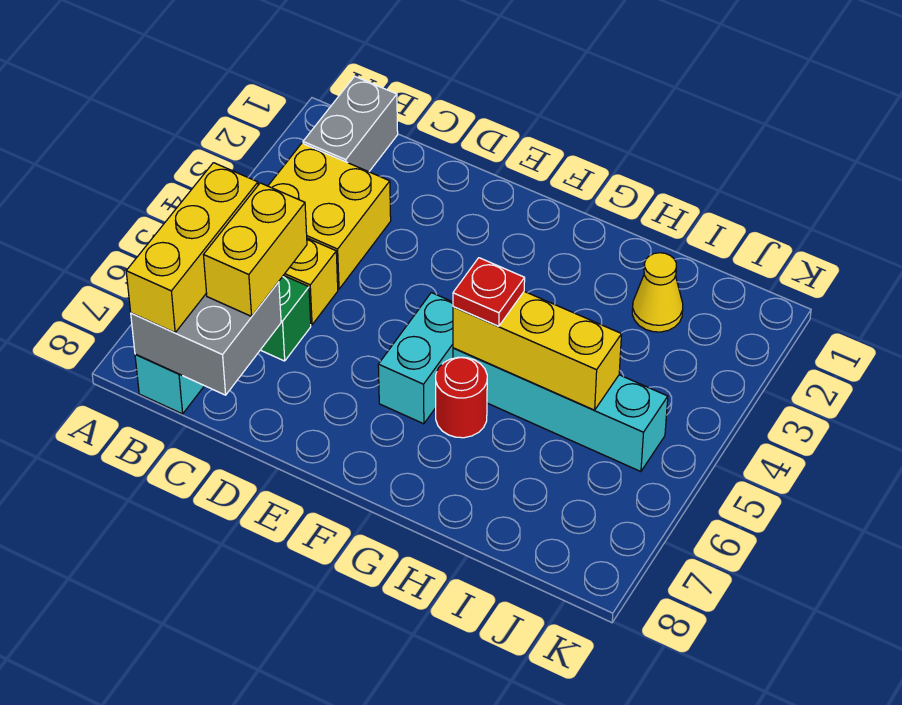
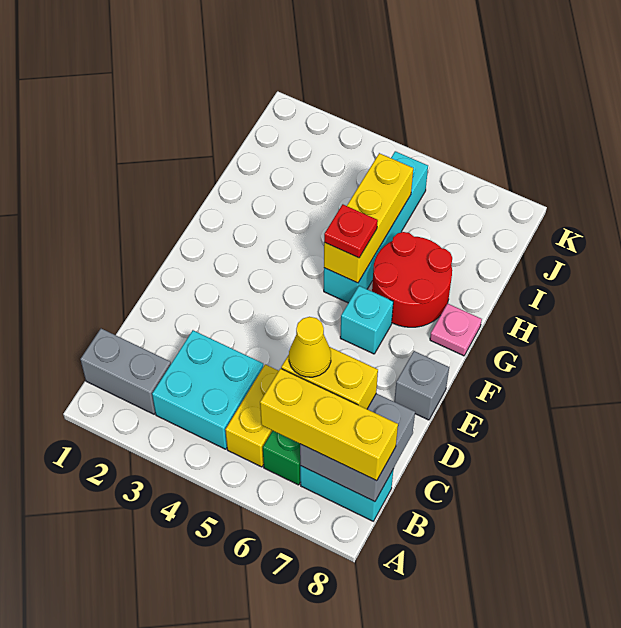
yellow 2x2 brick [268,143,391,289] -> cyan 2x2 brick [152,330,263,449]
none -> grey 1x1 brick [394,351,449,420]
cyan 1x2 brick [378,293,453,424] -> cyan 1x1 brick [340,286,393,354]
red 1x1 round brick [436,357,487,438] -> red 2x2 round brick [372,232,452,327]
none -> pink 1x1 plate [430,303,482,356]
yellow 1x1 cone [632,253,683,332] -> yellow 1x1 cone moved to [289,317,331,377]

